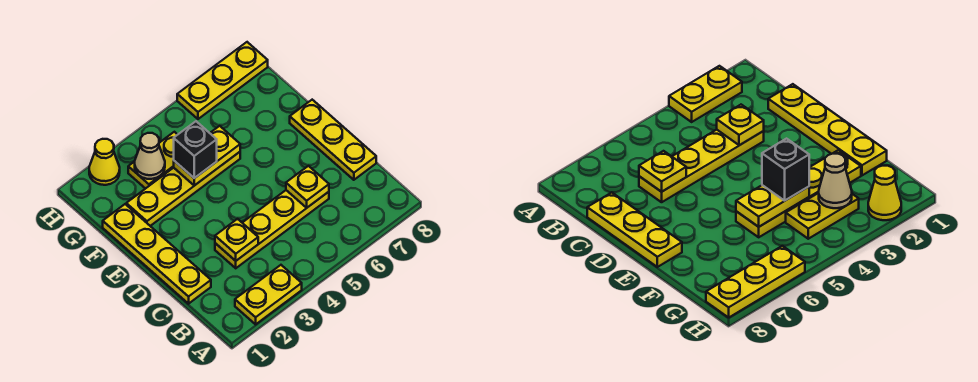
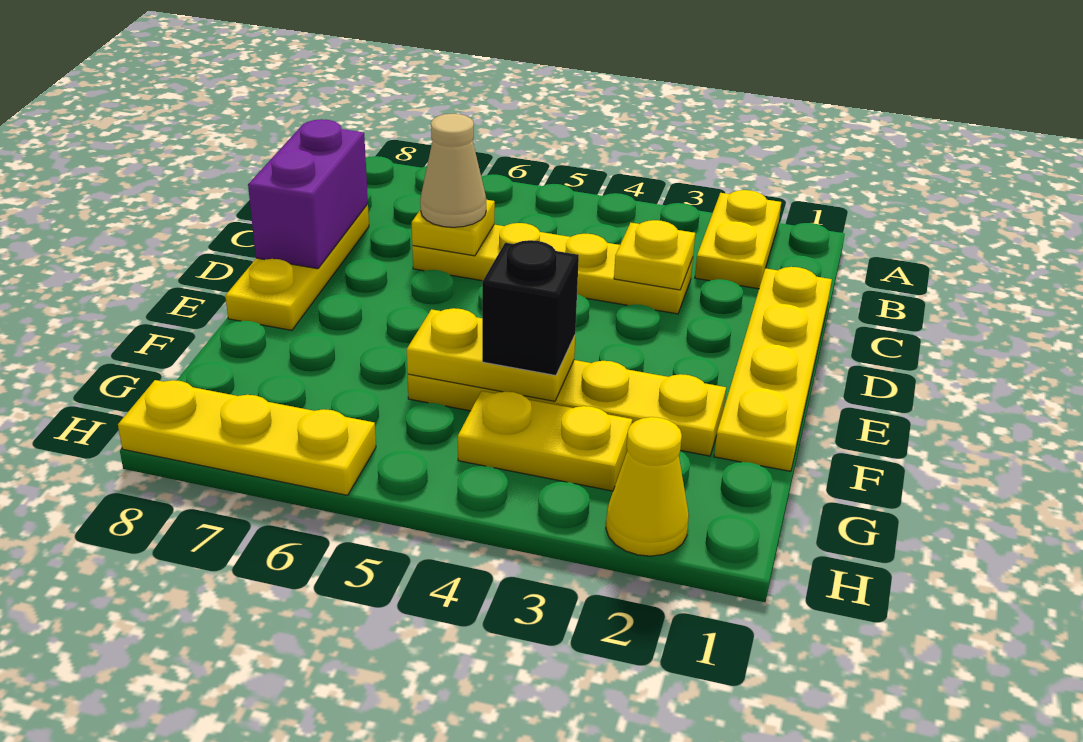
yellow 1x2 plate [235,265,302,324] -> yellow 1x2 plate turned to [695,190,781,289]
none -> purple 1x2 brick [248,119,368,269]
tan 1x1 cone [135,133,165,179] -> tan 1x1 cone moved to [420,114,486,227]

